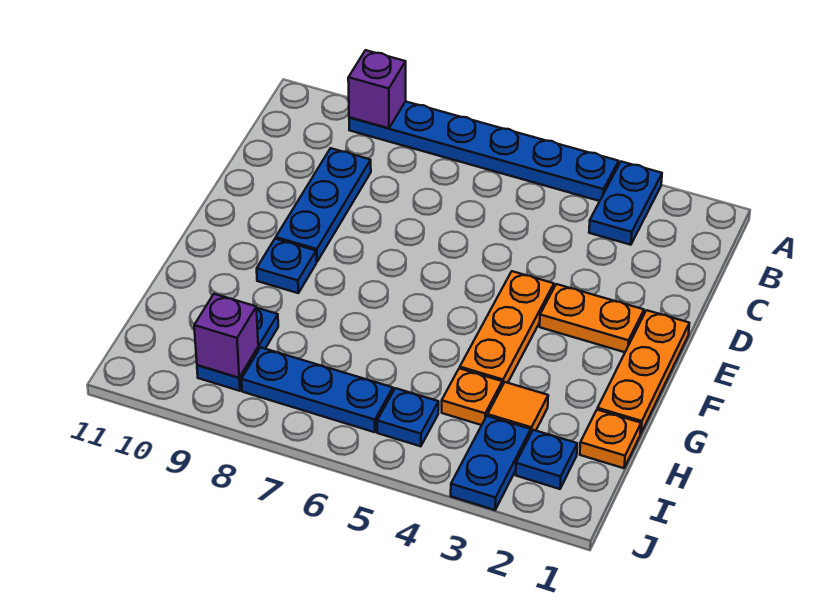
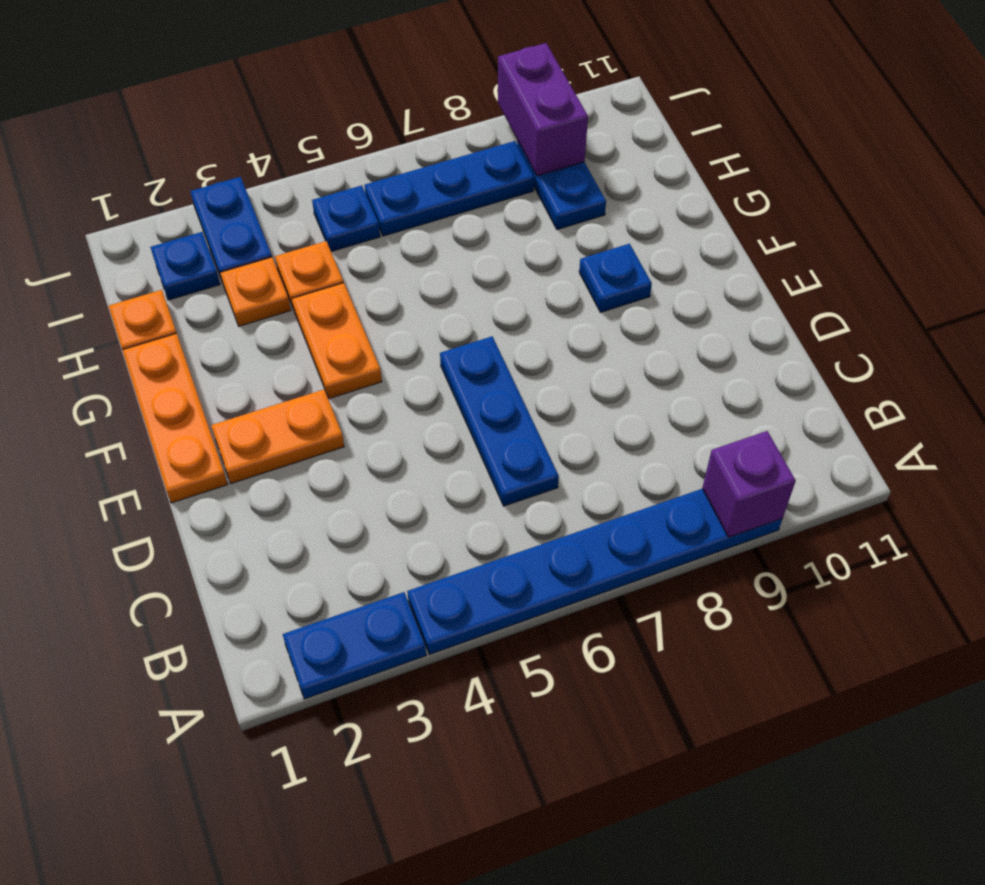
blue 1x2 plate [589,162,662,245] -> blue 1x2 plate turned to [283,592,426,699]
blue 1x3 plate [276,148,371,262] -> blue 1x3 plate moved to [440,336,559,506]
orange 1x3 plate [460,271,554,386] -> orange 1x2 plate [292,283,382,399]
orange 1x1 tile [488,382,548,432] -> orange 1x1 plate [220,257,291,326]
purple 1x1 brick [194,294,258,378] -> purple 1x2 brick [498,43,588,176]

